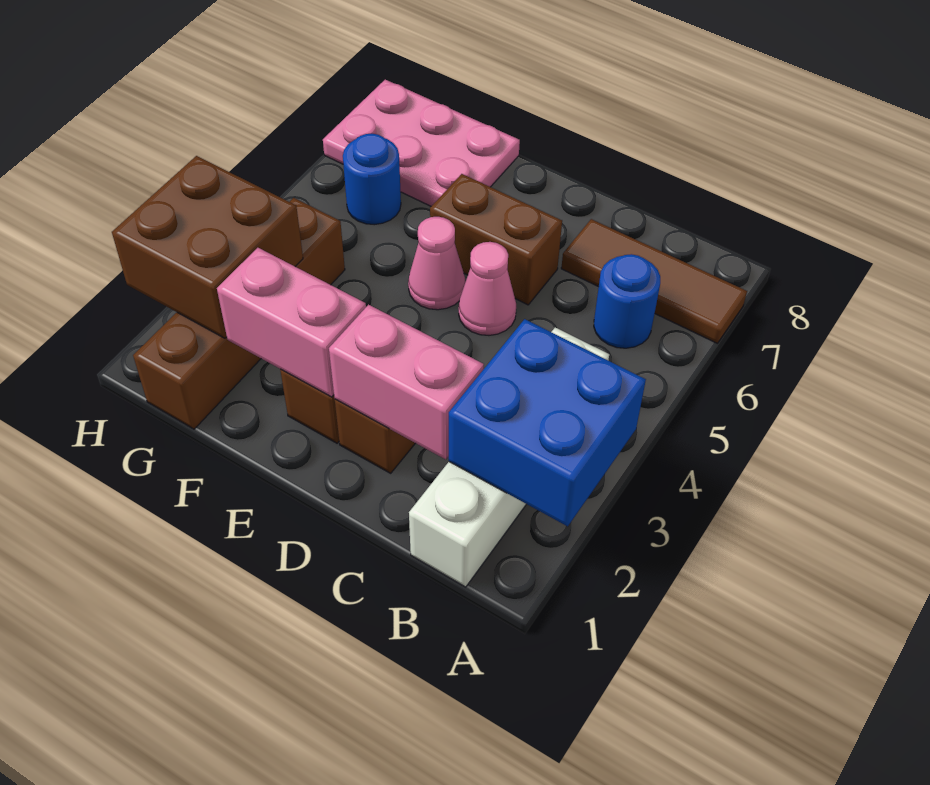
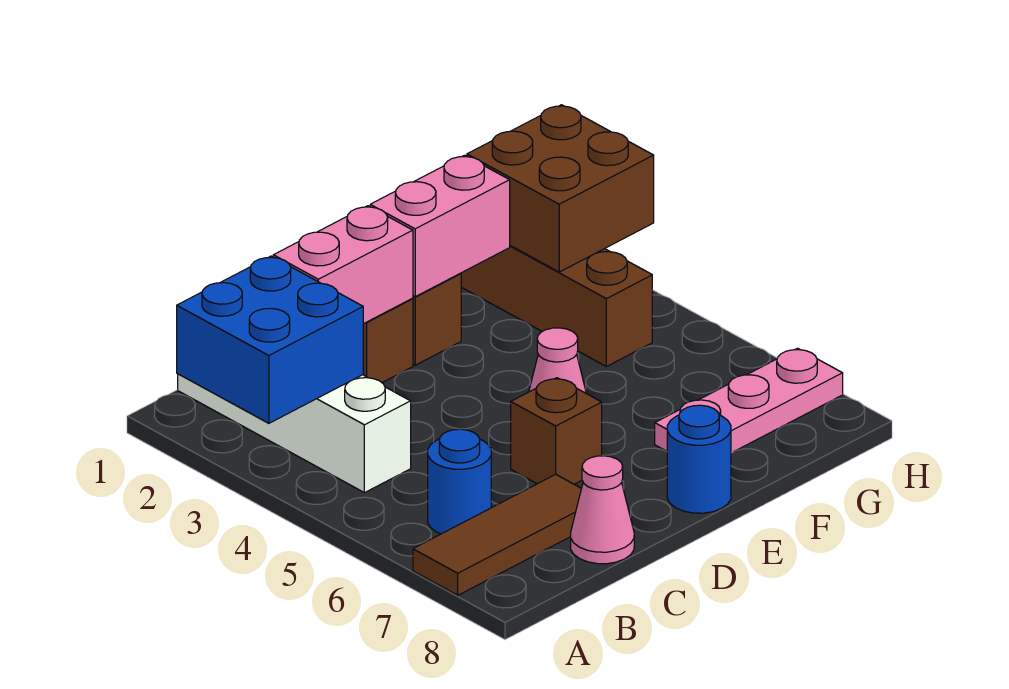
pink 1x1 cone [459,242,516,335] -> pink 1x1 cone moved to [571,456,634,564]
brown 1x2 brick [430,174,562,305] -> brown 1x1 brick [511,378,602,484]
pink 2x3 plate [323,80,520,206] -> pink 1x3 plate [655,348,843,453]
blue 1x1 round brick [343,134,401,225] -> blue 1x1 round brick moved to [667,405,731,513]

